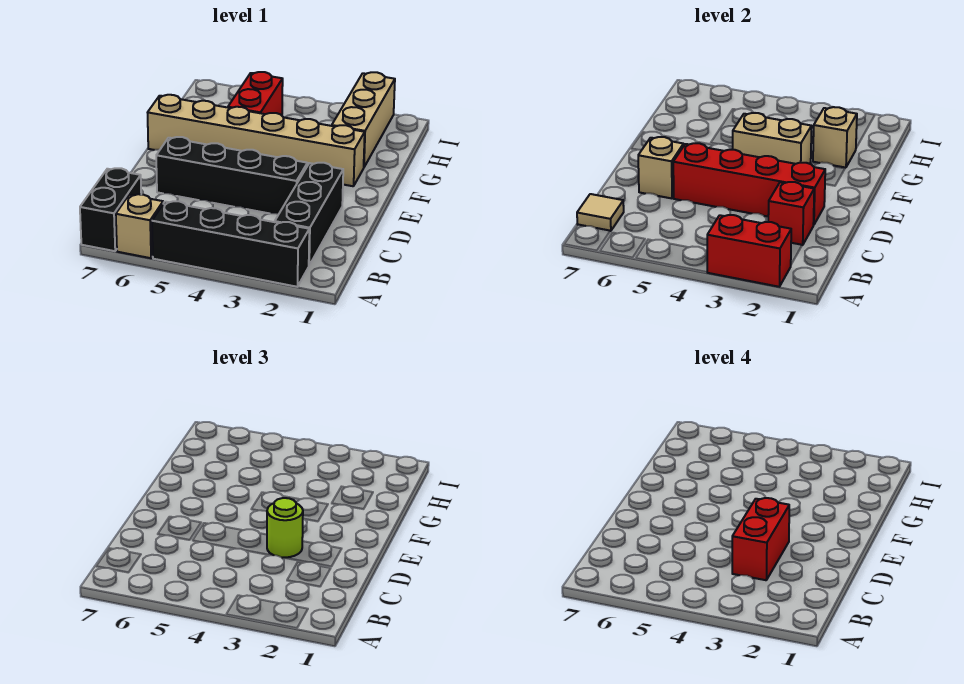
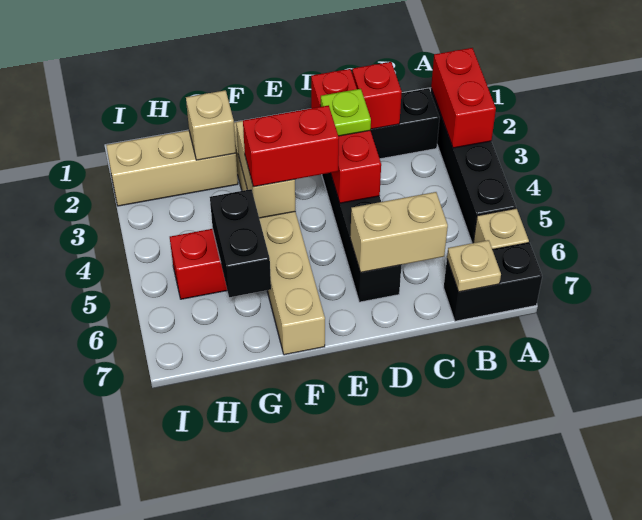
tan 1x1 tile [577,194,624,231] -> tan 1x1 plate [447,240,501,292]
red 1x2 brick [732,498,789,580] -> red 1x2 brick moved to [243,105,339,187]
red 1x4 brick [673,143,825,225] -> red 1x3 brick [311,69,381,203]
lime 1x1 round brick [267,498,303,558] -> lime 1x1 plate [321,89,371,136]
tan 1x1 brick [638,137,684,198] -> tan 1x2 brick [350,192,448,273]
none -> black 1x2 brick [210,189,271,297]

